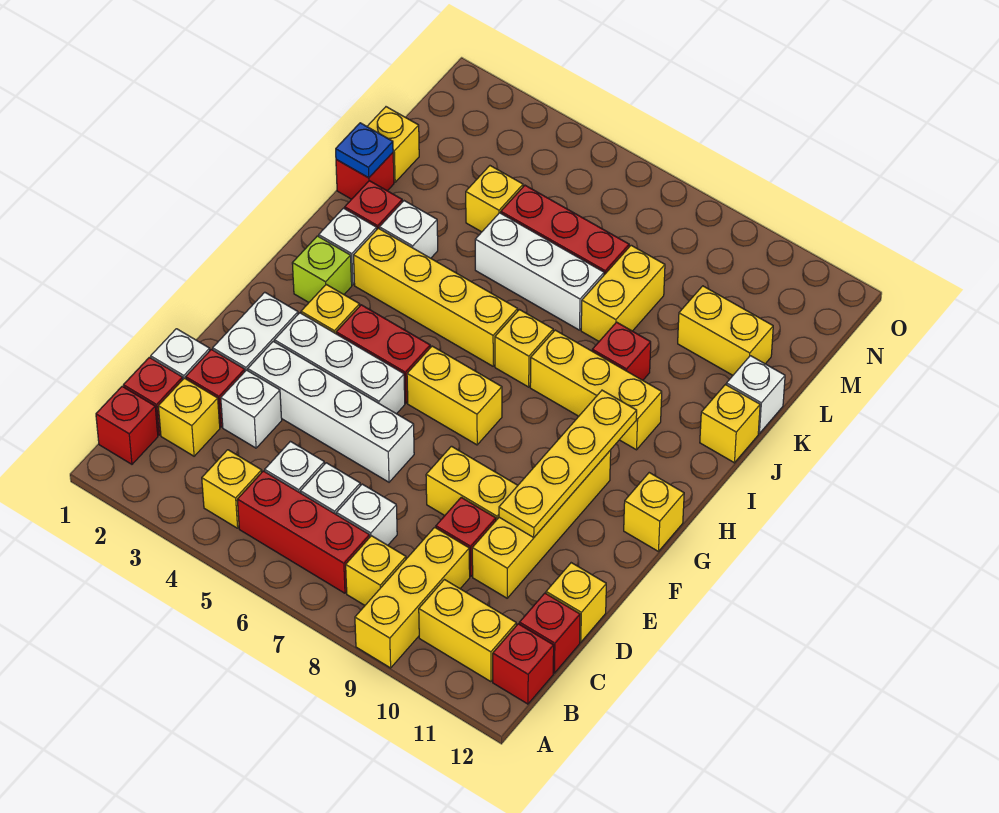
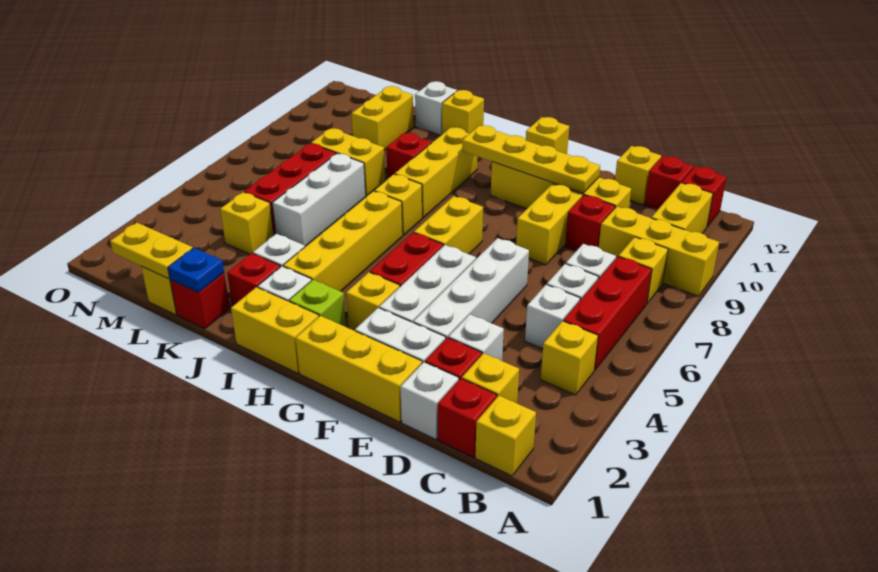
red 1x1 brick [96,386,158,464] -> yellow 1x1 brick [475,396,536,476]
none -> yellow 1x3 brick [296,316,422,422]
none -> yellow 1x2 brick [231,287,319,373]
none -> yellow 1x2 plate [110,223,193,279]

